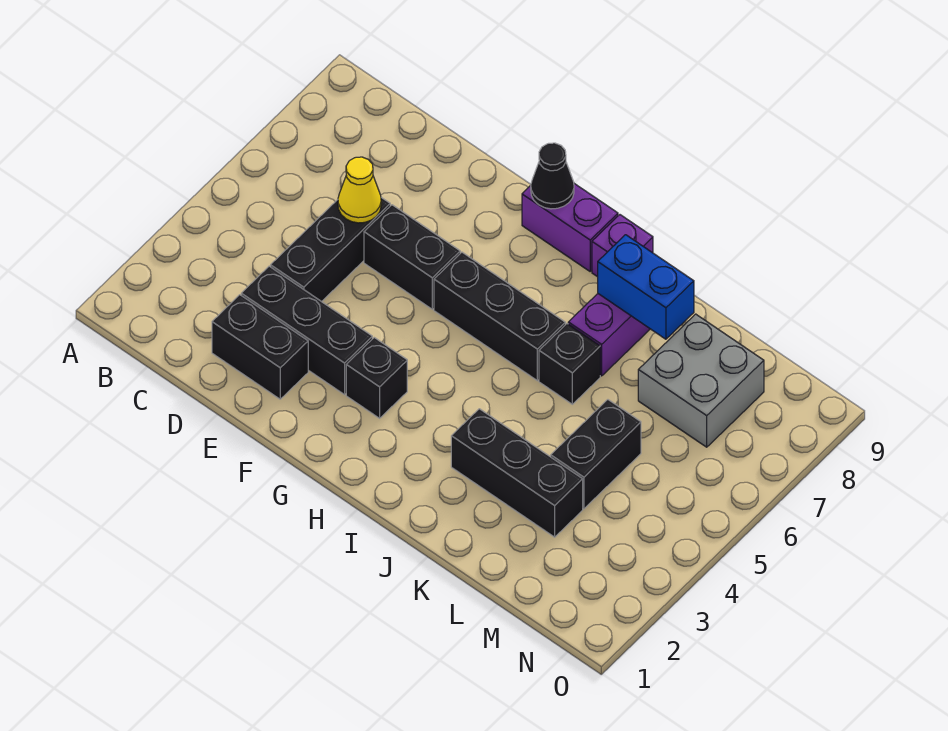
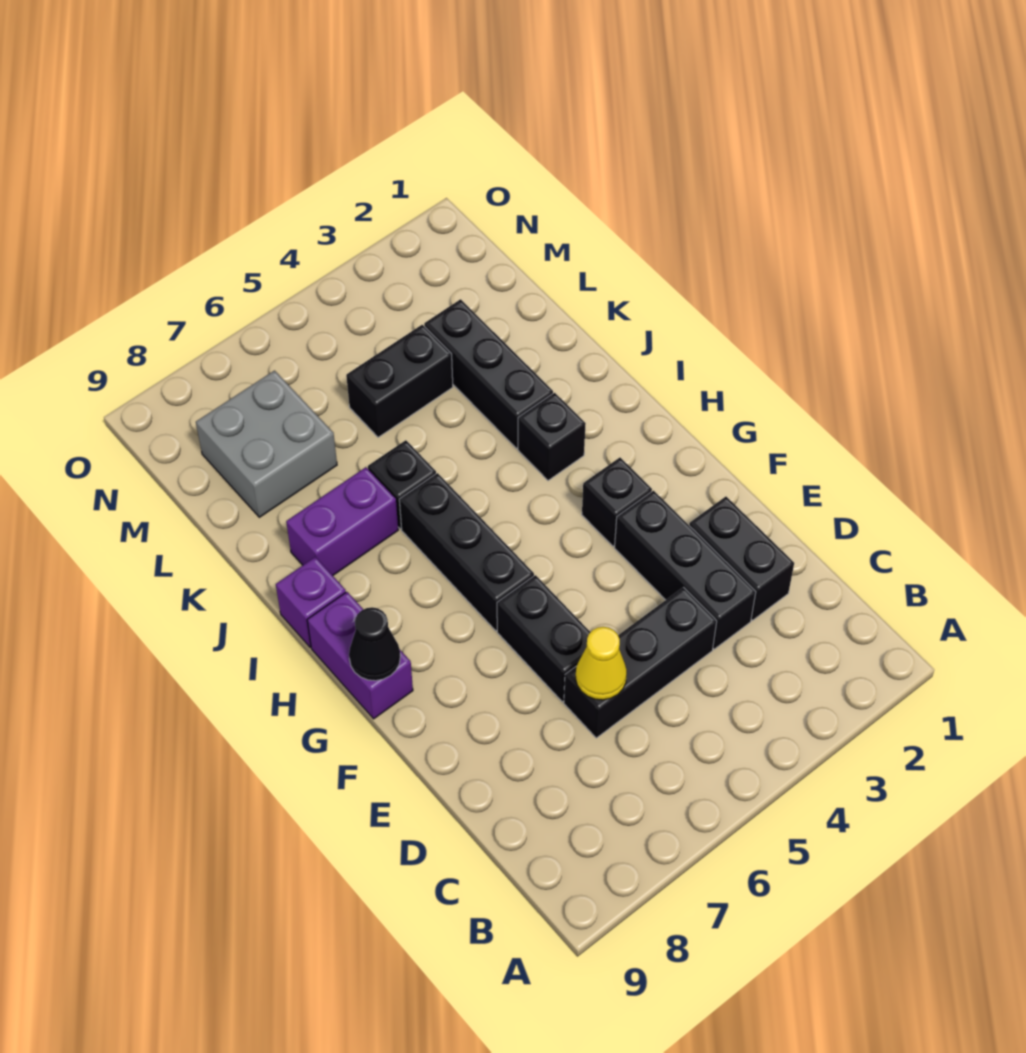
none -> black 1x1 brick [518,393,586,481]
blue 1x2 brick [598,235,694,339] -> none

